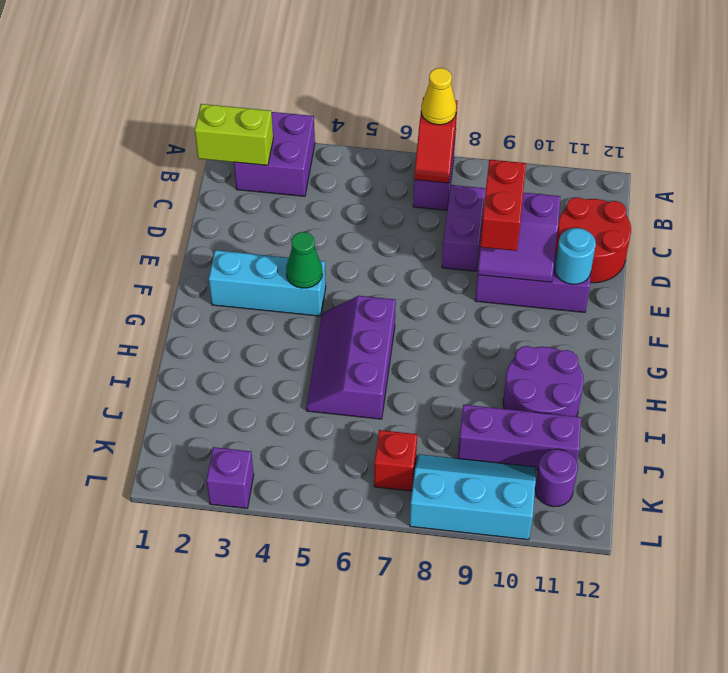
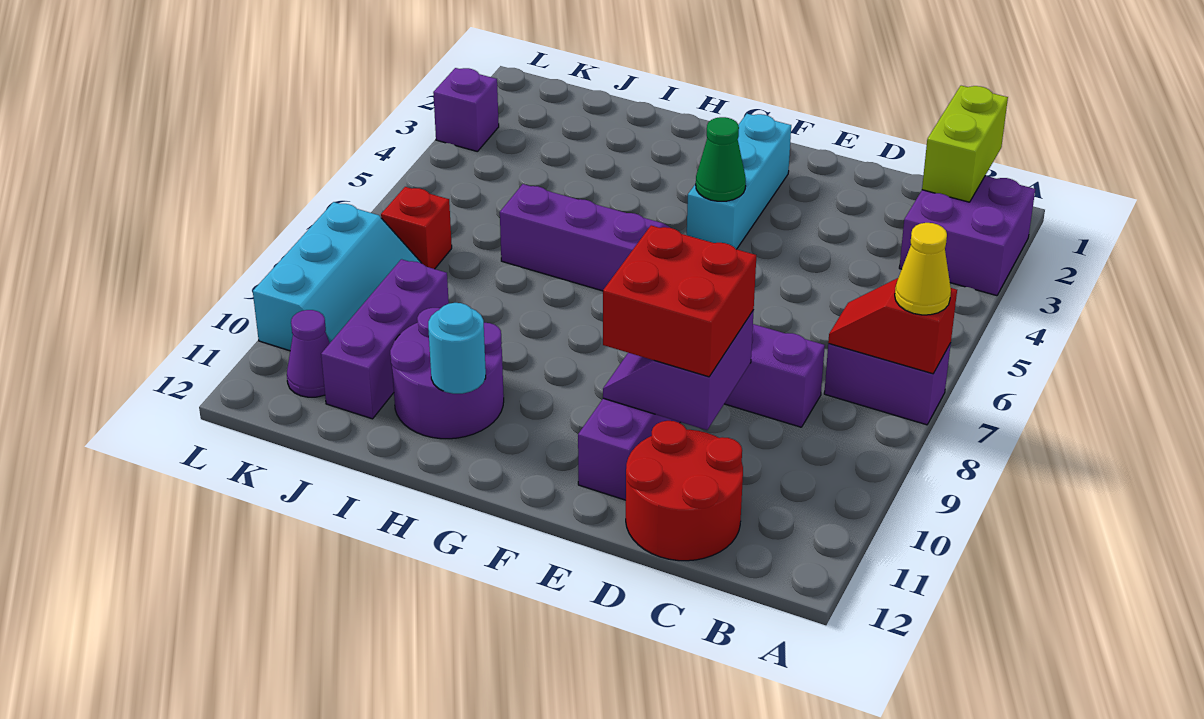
red 1x2 brick [480,160,526,251] -> red 2x2 brick [603,225,756,377]
cyan 1x1 round brick [555,228,596,284] -> cyan 1x1 round brick moved to [428,303,486,394]
purple 1x1 round brick [535,449,578,507] -> purple 1x1 cone [287,310,330,397]

